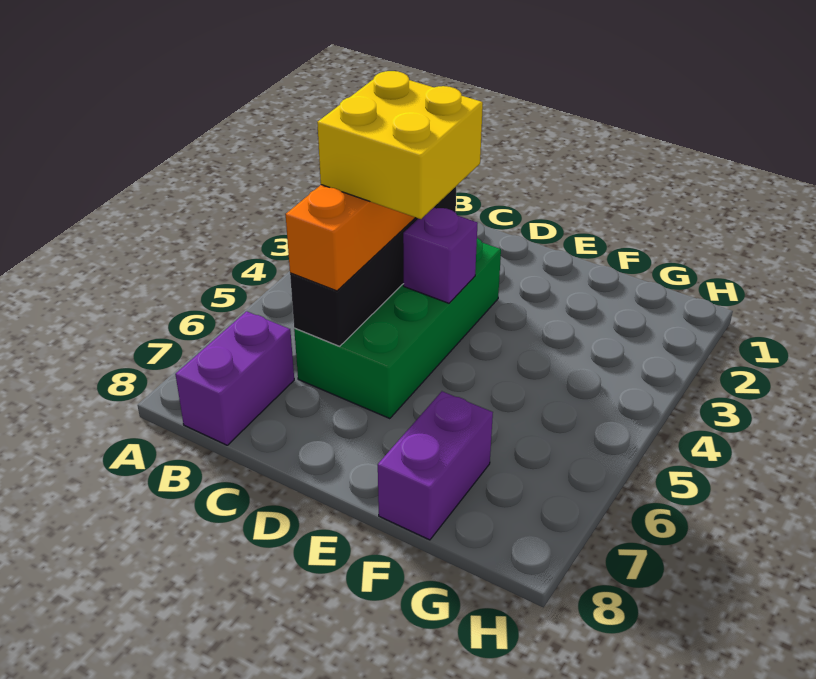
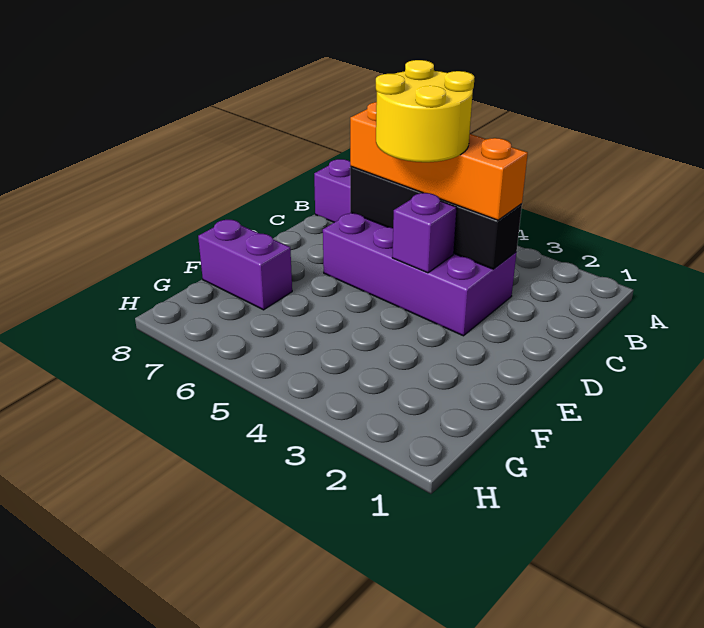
green 2x4 brick [294,238,501,419] -> purple 2x4 brick [323,213,517,336]
yellow 2x2 brick [317,71,483,219] -> yellow 2x2 round brick [376,60,474,162]

